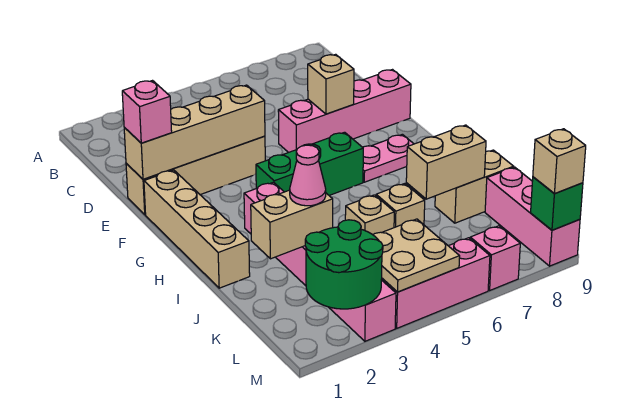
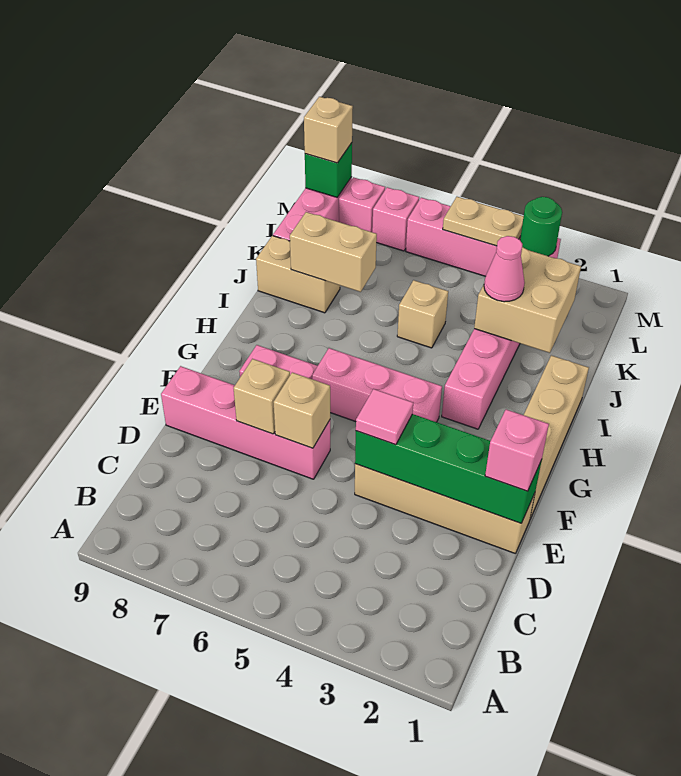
tan 1x4 brick [124,85,265,179] -> green 1x4 brick [355,414,542,523]
none -> pink 1x1 tile [356,389,413,445]
green 1x3 brick [256,132,363,195] -> pink 1x3 brick [312,348,442,422]
tan 1x2 brick [251,190,333,259] -> tan 2x2 brick [474,247,581,353]
tan 1x1 brick [376,184,425,228] -> tan 1x1 brick moved to [274,373,330,448]
green 2x2 round brick [305,220,383,309] -> green 1x1 round brick [520,197,562,256]
tan 2x2 plate [373,219,460,292] -> tan 1x2 plate [443,197,524,246]
none -> pink 1x1 brick [339,177,385,232]

